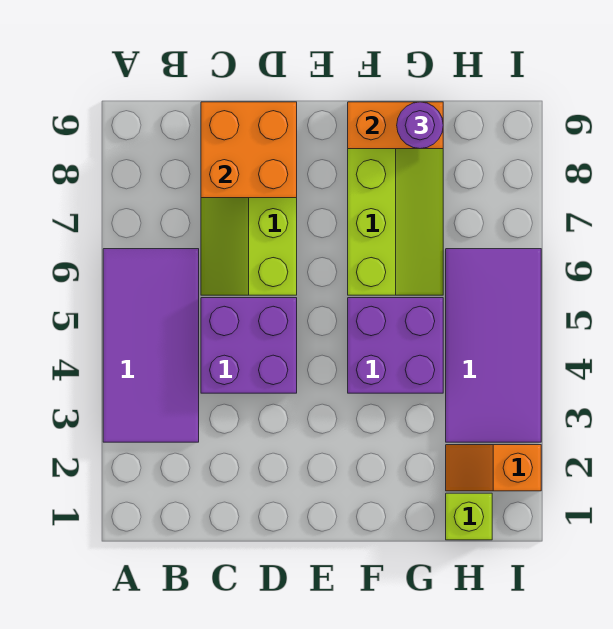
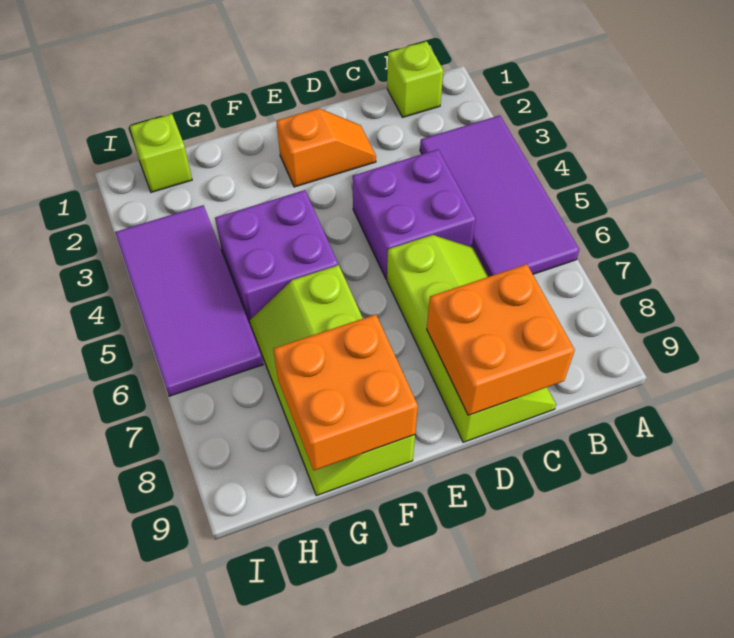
none -> lime 1x1 brick [387,41,443,117]
orange 1x2 brick [348,102,443,149] -> orange 2x2 brick [273,315,418,470]
purple 1x1 round brick [397,102,443,149] -> none
orange 1x2 slope [446,445,541,491] -> orange 1x2 slope moved to [277,108,376,187]

